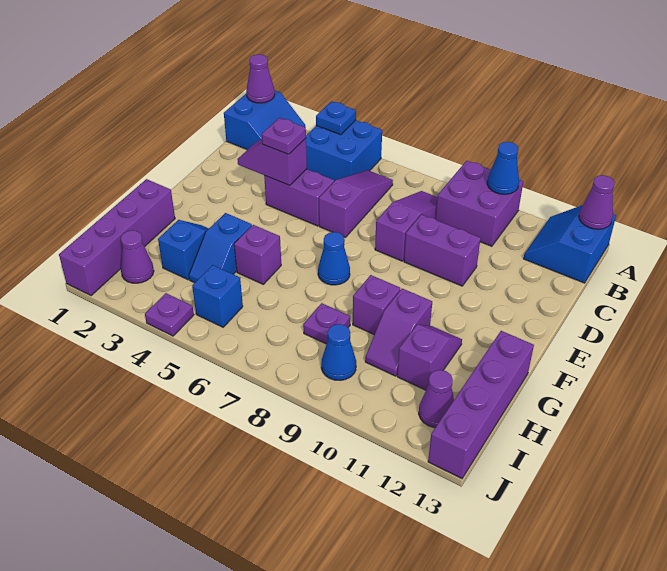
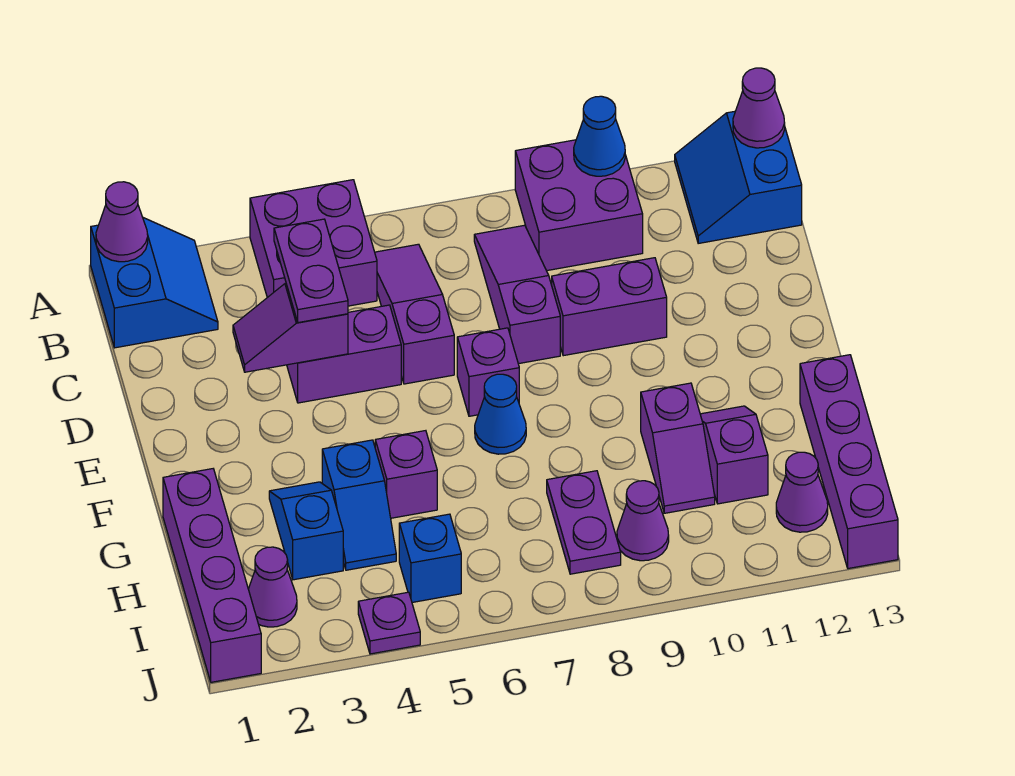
blue 2x2 brick [306,120,382,181] -> purple 2x2 brick [250,180,377,306]
blue 1x1 plate [316,101,356,135] -> none
purple 1x1 plate [262,118,306,154] -> purple 1x2 plate [274,219,348,323]
purple 1x1 brick [353,275,400,335] -> purple 1x1 brick moved to [457,328,519,416]
purple 1x1 plate [303,303,350,344] -> purple 1x2 plate [547,471,621,574]
blue 1x1 cone [321,324,356,380] -> purple 1x1 cone [617,481,669,561]

